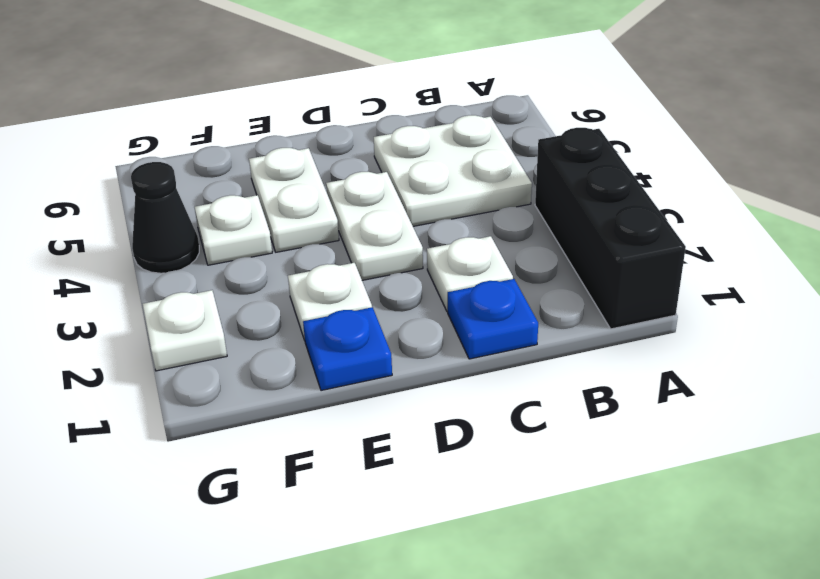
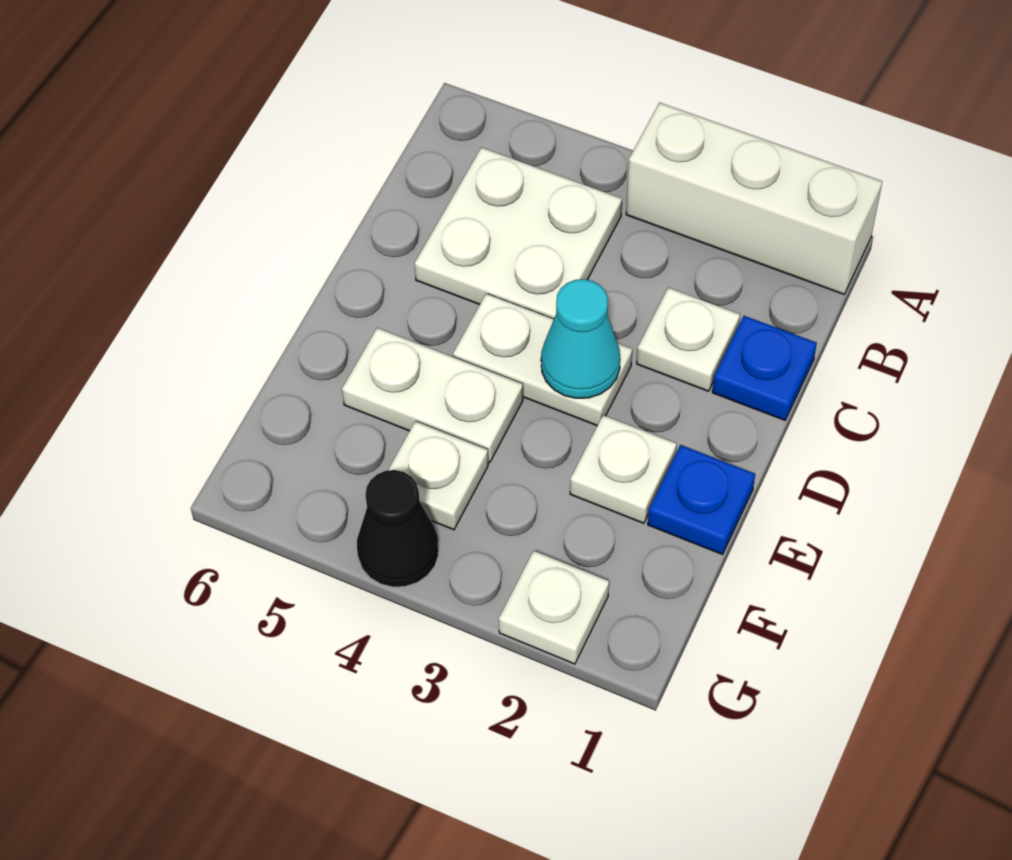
black 1x3 brick [535,128,686,329] -> white 1x3 brick [626,103,882,294]
none -> cyan 1x1 cone [541,279,620,398]

